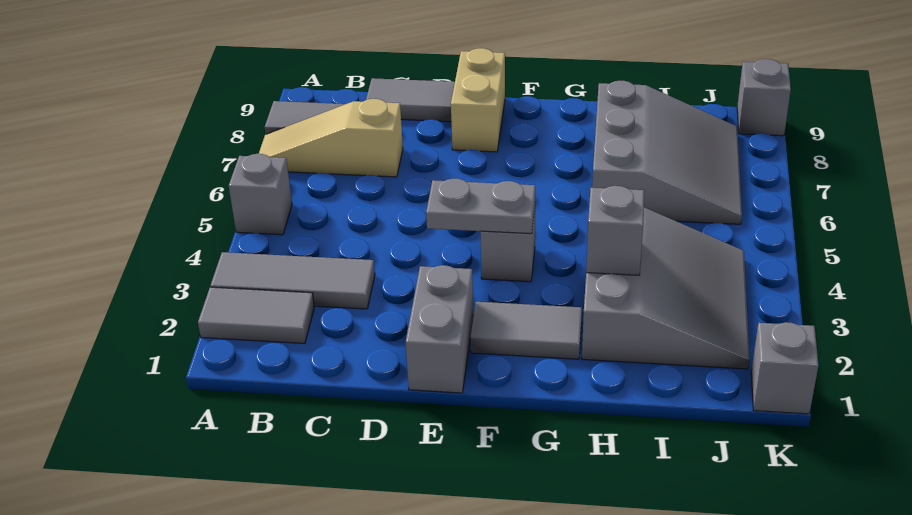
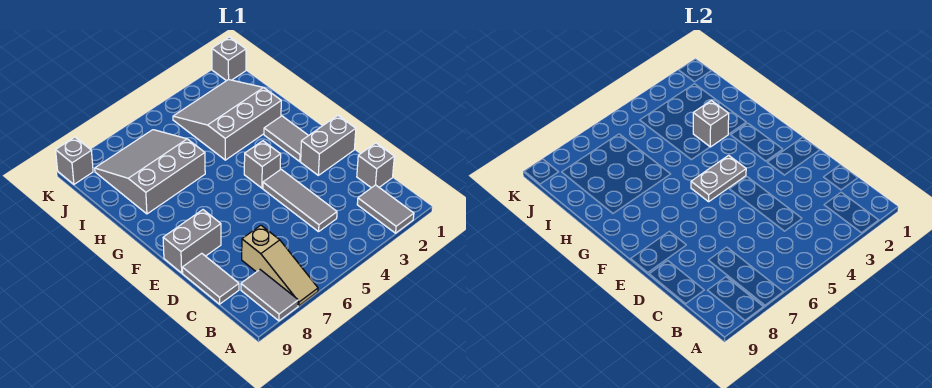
grey 1x3 tile [211,252,375,309] -> grey 1x3 tile moved to [263,170,337,232]
grey 1x1 brick [229,154,292,235] -> grey 1x1 brick moved to [357,143,394,188]
grey 1x2 plate [426,179,535,234] -> grey 1x2 plate turned to [691,155,746,202]
tan 1x2 brick [451,48,505,152] -> grey 1x2 brick [163,210,221,273]

